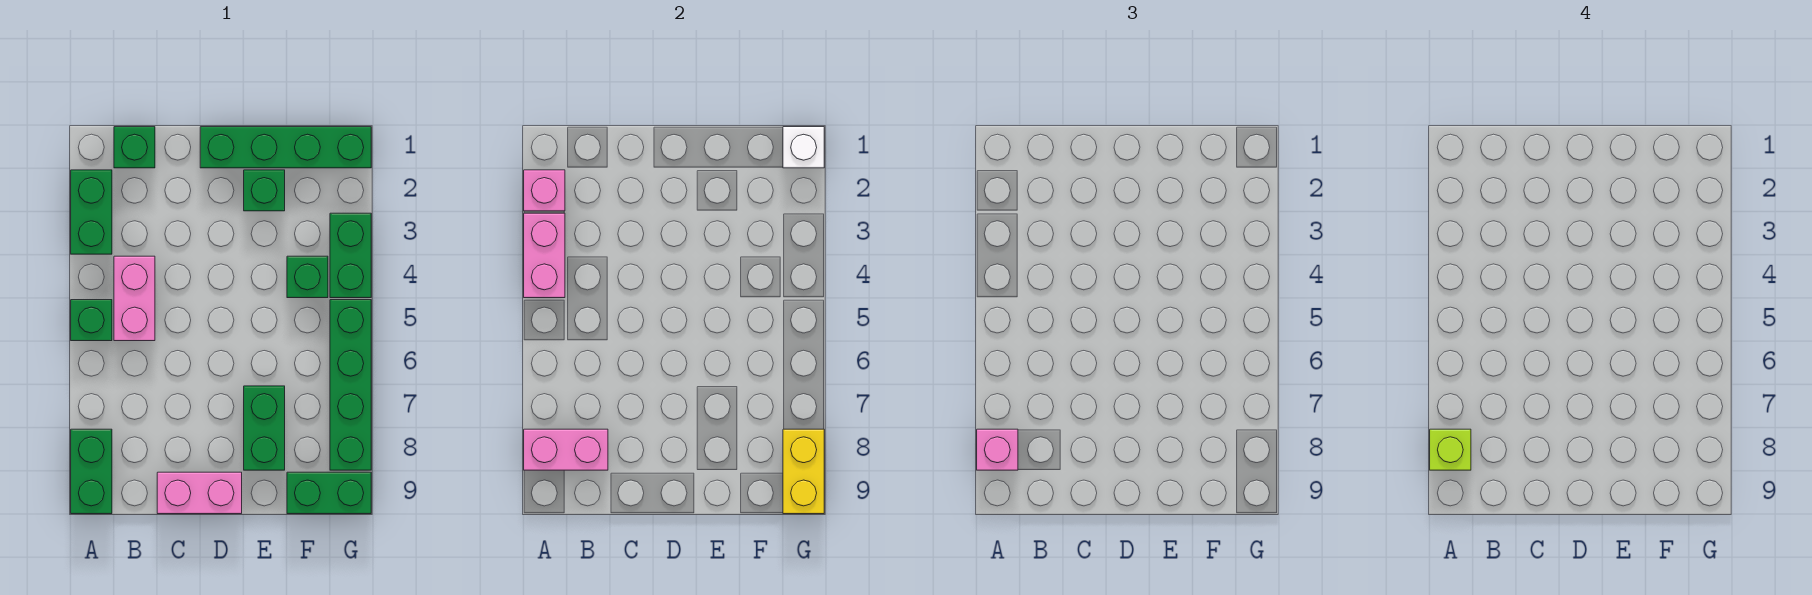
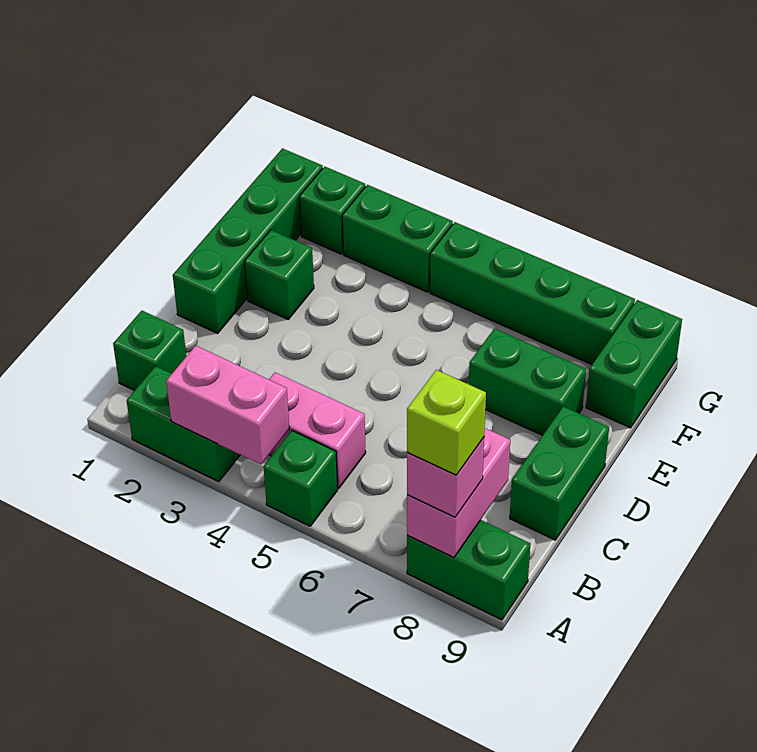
pink 1x1 brick [524,170,565,211] -> none
pink 1x2 brick [157,472,242,514] -> green 1x2 brick [510,406,609,540]
green 1x1 brick [287,256,328,298] -> green 1x1 brick moved to [299,166,365,254]
white 1x1 brick [783,127,824,168] -> none
yellow 1x2 brick [783,429,824,514] -> none

